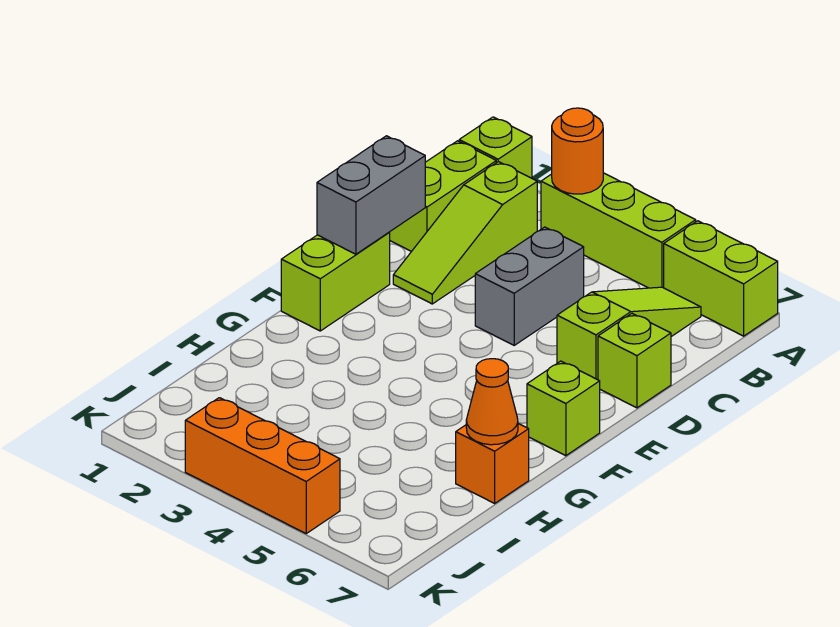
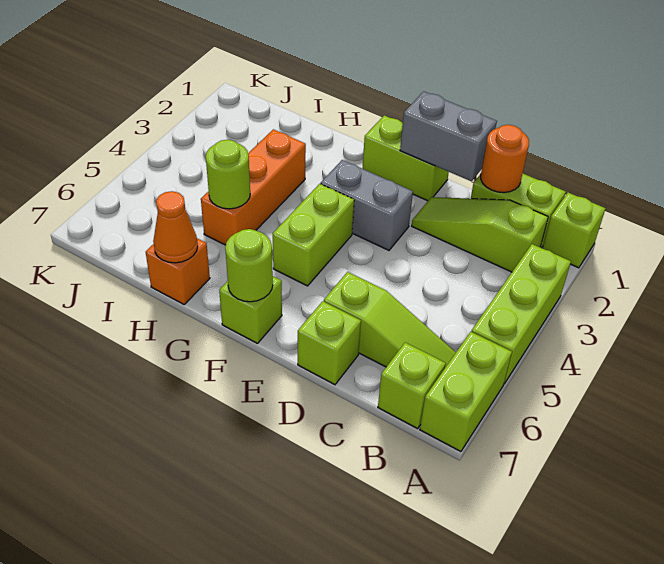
orange 1x1 round brick [552,108,603,194] -> orange 1x1 round brick moved to [481,125,529,193]
none -> lime 1x1 brick [378,343,446,429]
grey 1x2 brick [475,227,584,345] -> grey 1x2 brick moved to [321,160,413,250]
none -> lime 1x2 brick [273,184,354,286]
none -> lime 1x1 round brick [225,229,273,302]
none -> lime 1x1 round brick [206,140,250,209]
orange 1x3 brick [185,398,340,533] -> orange 1x3 brick moved to [201,129,306,245]

